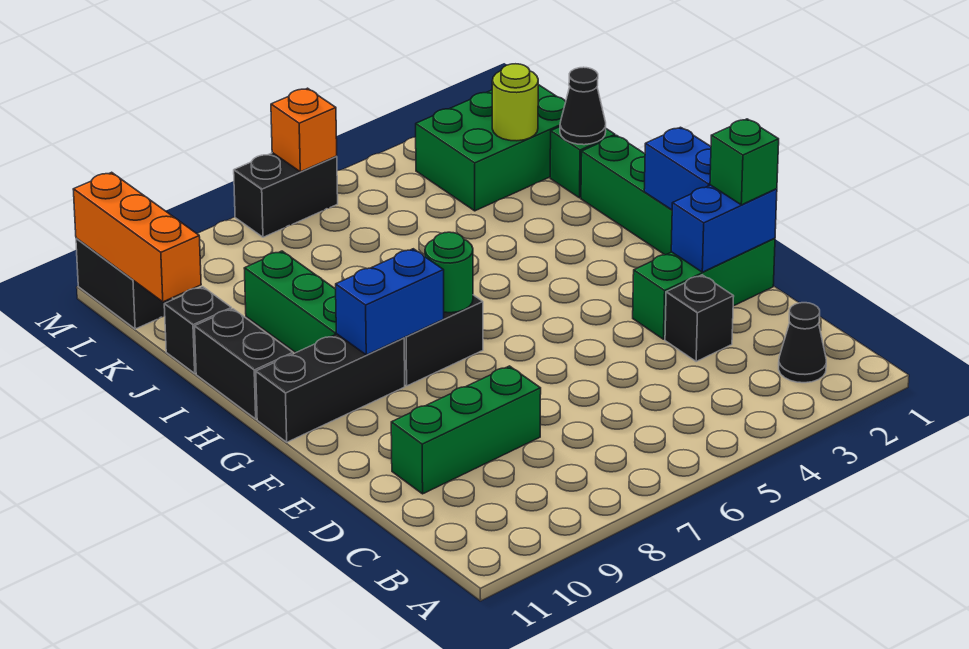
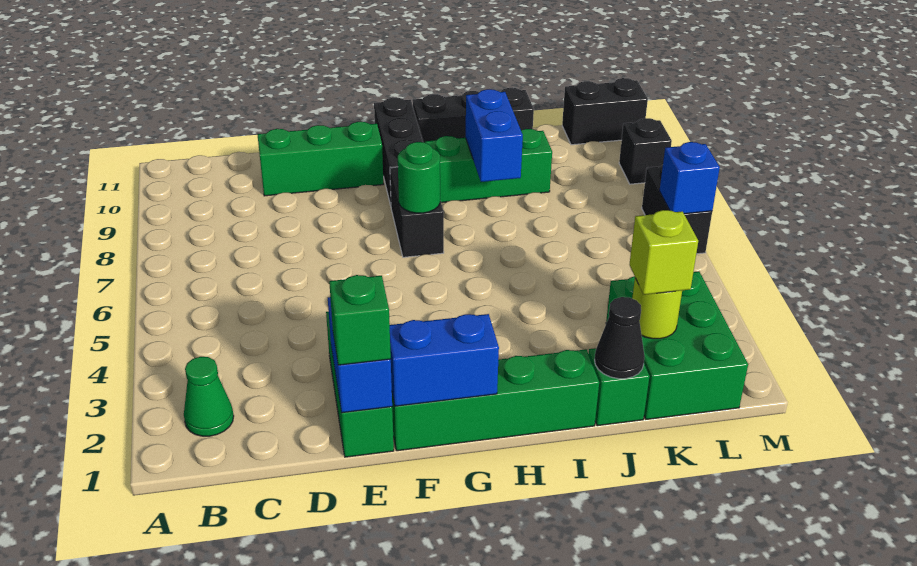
black 1x1 cone [779,303,826,383] -> green 1x1 cone [184,357,234,436]
black 1x1 brick [665,275,734,361] -> black 1x1 brick moved to [619,118,672,184]
green 1x3 brick [391,366,541,494] -> green 1x3 brick turned to [257,122,383,196]
blue 1x2 brick [336,249,444,355] -> blue 1x2 brick moved to [466,89,523,182]
none -> lime 1x1 brick [630,210,698,295]
orange 1x3 brick [73,172,201,302] -> none
orange 1x1 brick [271,88,337,172] -> blue 1x1 brick [659,142,720,214]

